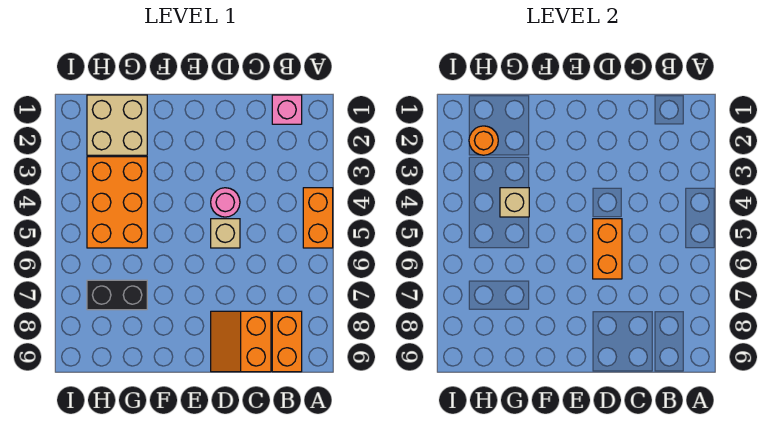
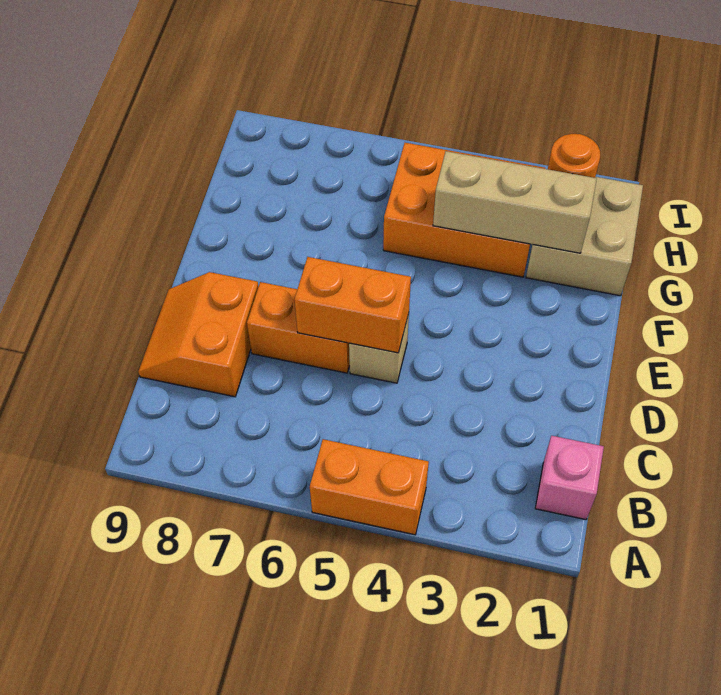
orange 1x2 brick [272,311,302,372] -> orange 1x2 brick moved to [247,282,350,373]
orange 2x2 slope [211,311,271,372] -> orange 2x2 slope turned to [138,272,259,397]
pink 1x1 round brick [211,188,240,217] -> none
tan 1x1 brick [500,188,529,217] -> tan 1x3 brick [433,151,597,253]
black 1x2 brick [87,280,147,310] -> none

